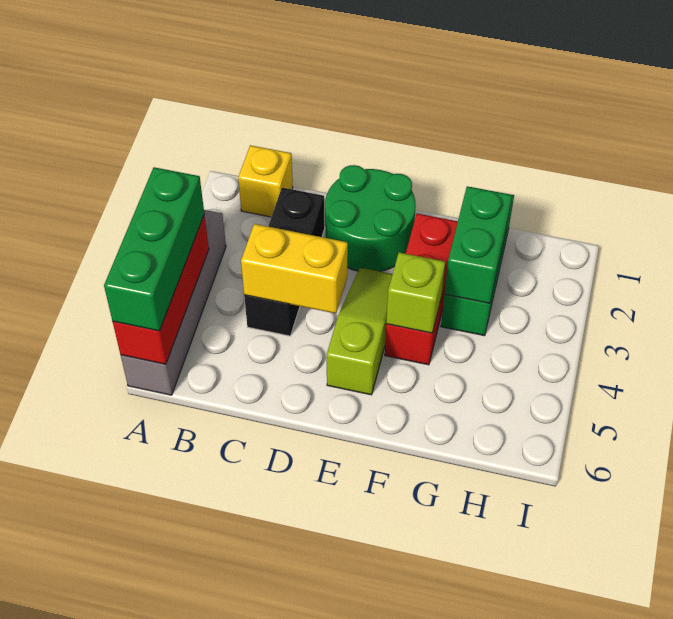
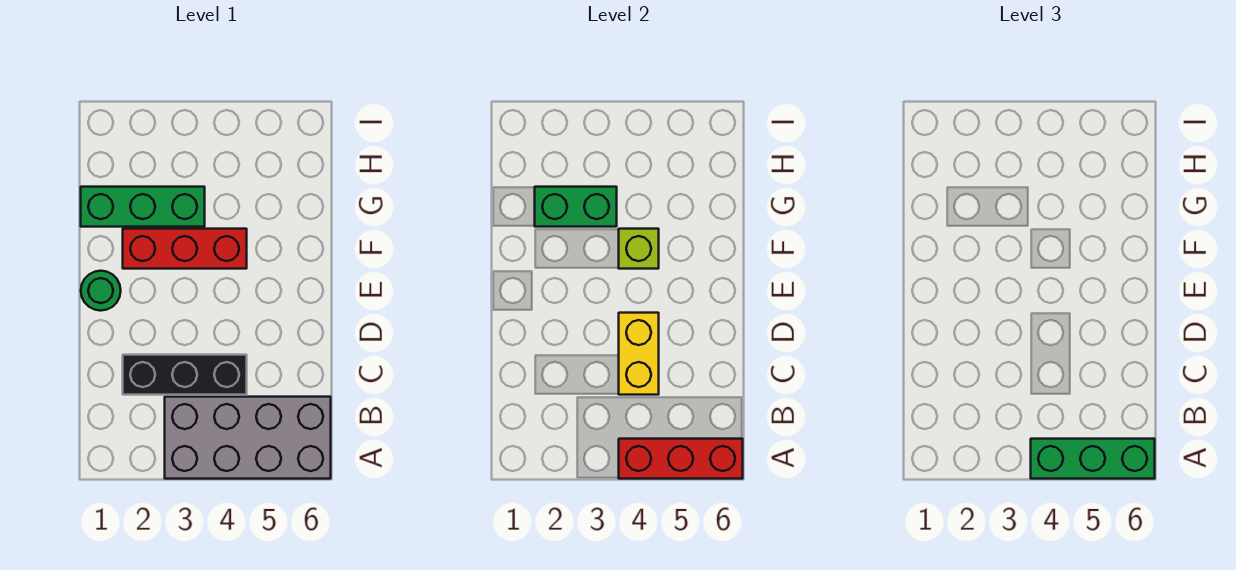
grey 1x4 brick [121,210,226,395] -> grey 2x4 brick [165,397,331,479]
yellow 1x1 brick [238,145,293,217] -> none
green 2x2 round brick [325,165,416,272] -> green 1x1 round brick [81,271,121,311]
lime 1x3 slope [327,268,392,395] -> none

